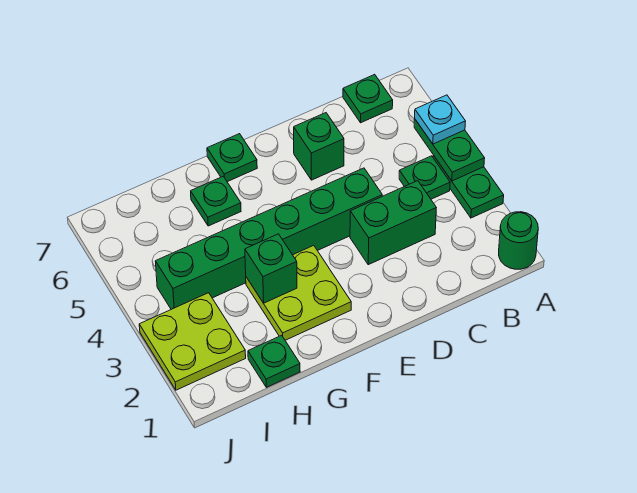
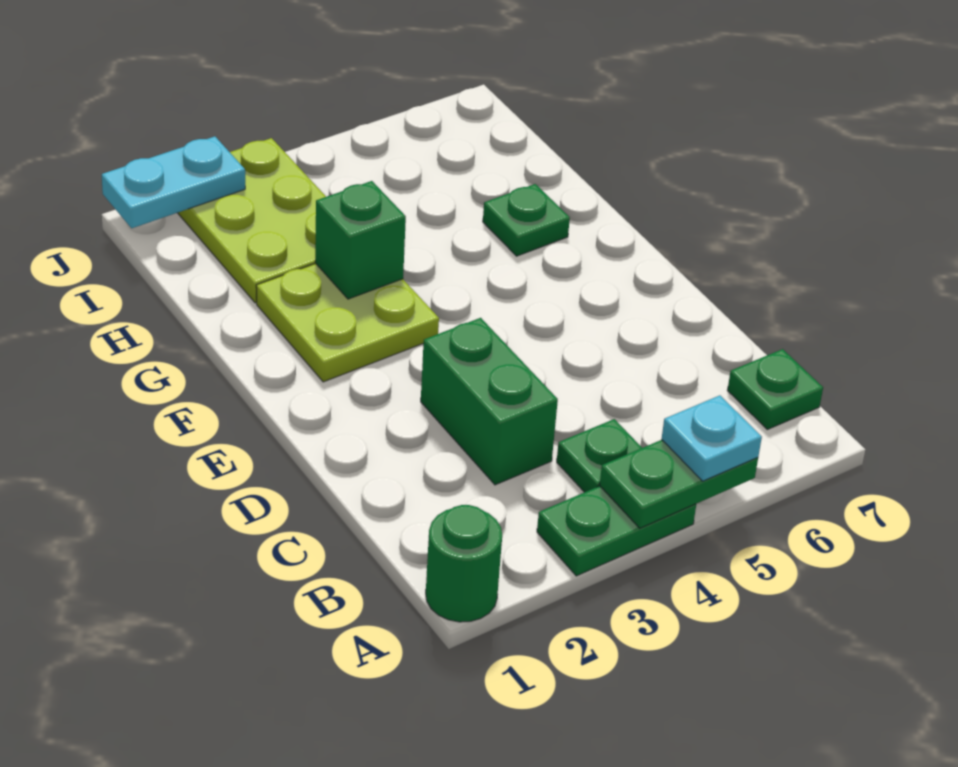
green 1x6 brick [155,168,382,309] -> none
green 1x1 brick [294,113,344,180] -> none
green 1x1 plate [207,134,257,182] -> none
green 1x1 plate [248,335,300,387] -> none
lime 2x2 plate [139,293,246,390] -> lime 2x3 plate [178,138,326,303]
none -> cyan 1x2 plate [102,136,245,228]

